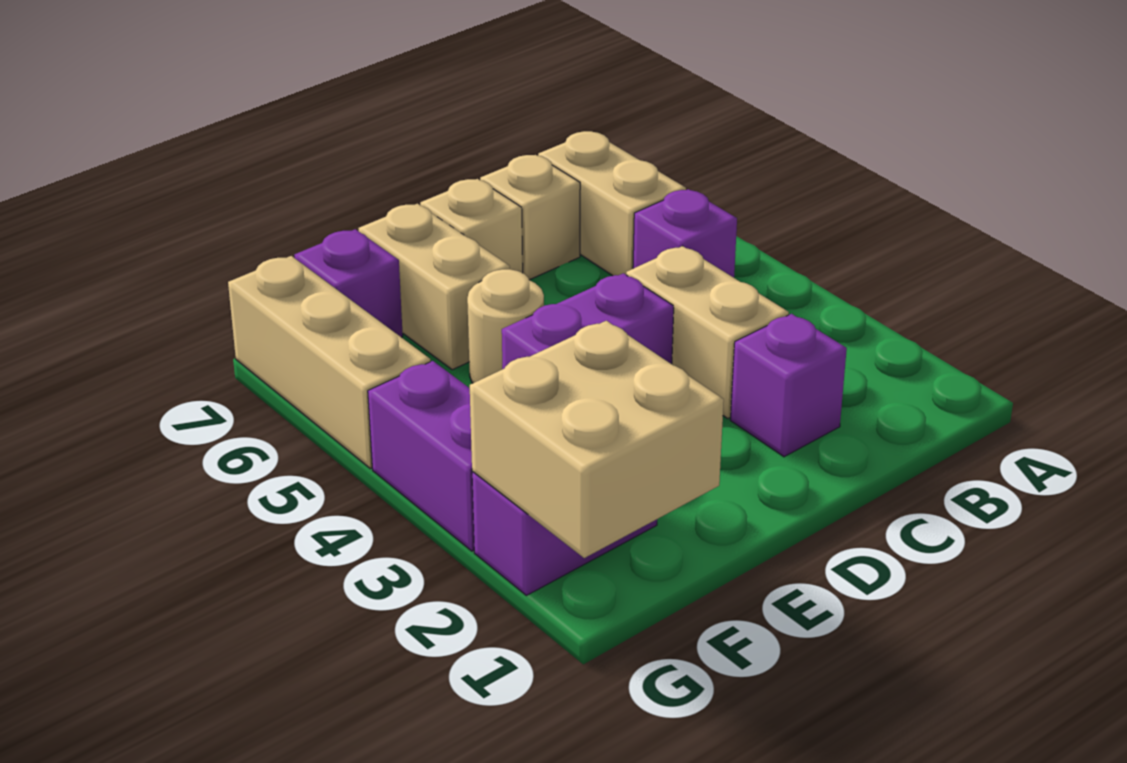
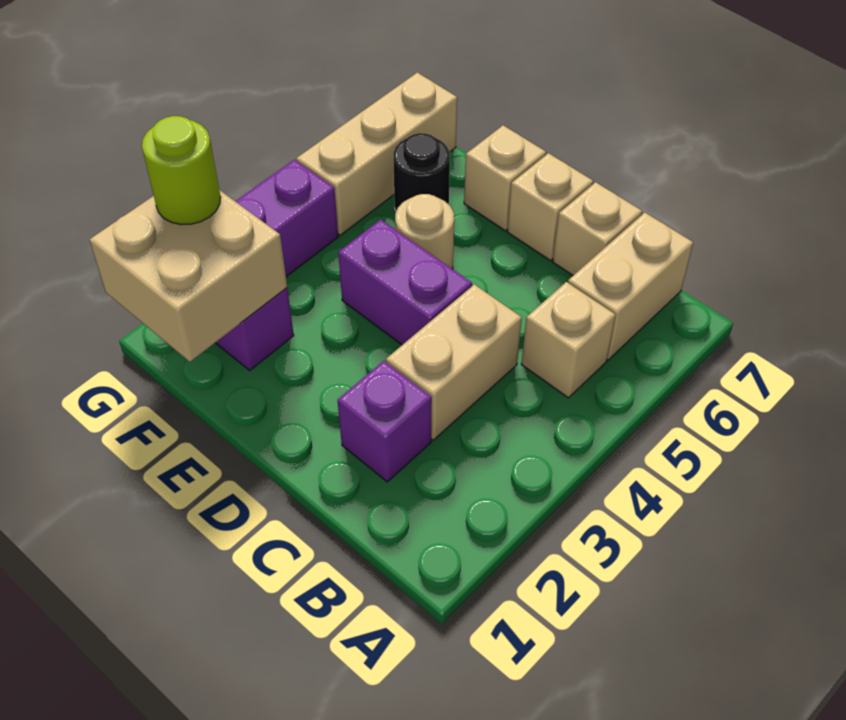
purple 1x1 brick [633,189,737,278] -> tan 1x1 brick [521,282,615,398]
tan 1x2 brick [358,204,510,370] -> tan 1x1 brick [464,125,546,231]
none -> black 1x1 round brick [393,133,450,211]
purple 1x1 brick [294,229,403,337] -> none
none -> lime 1x1 round brick [142,116,221,224]

